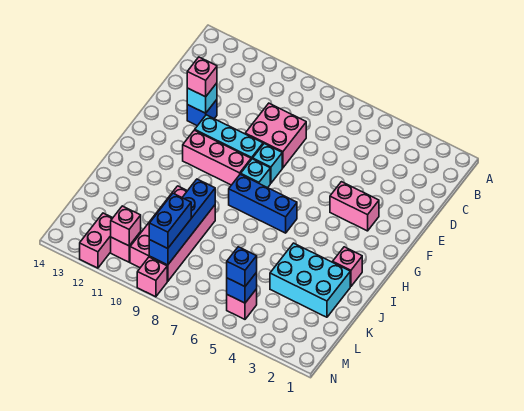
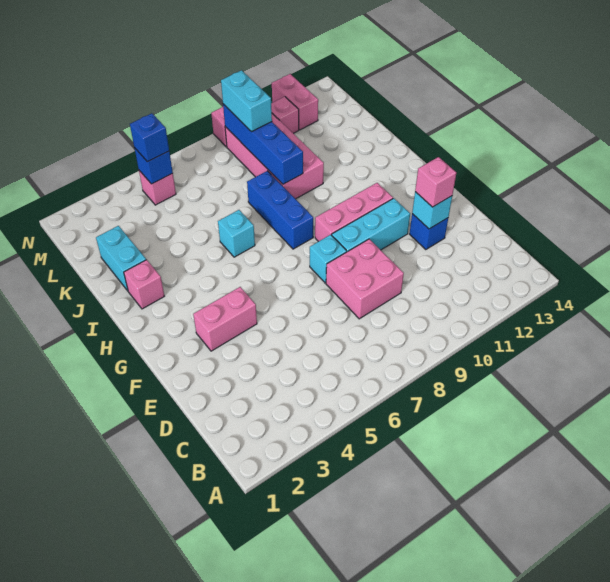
cyan 1x1 brick [241,159,270,188] -> cyan 1x1 brick moved to [218,210,255,257]
blue 1x3 brick [229,174,297,233] -> blue 1x3 brick turned to [247,171,313,249]
cyan 2x3 brick [270,243,350,317] -> cyan 1x2 brick [96,226,146,291]
blue 1x2 brick [149,193,191,249] -> cyan 1x2 brick [221,70,272,132]
pink 1x1 brick [111,206,141,246] -> none

